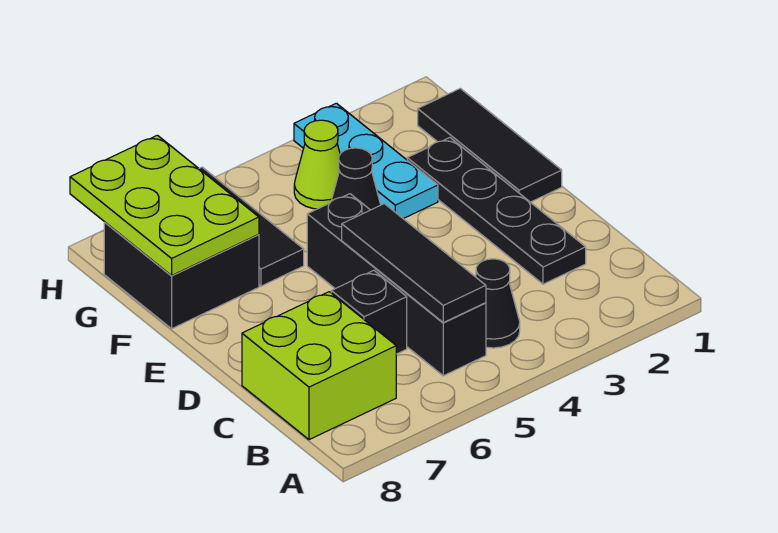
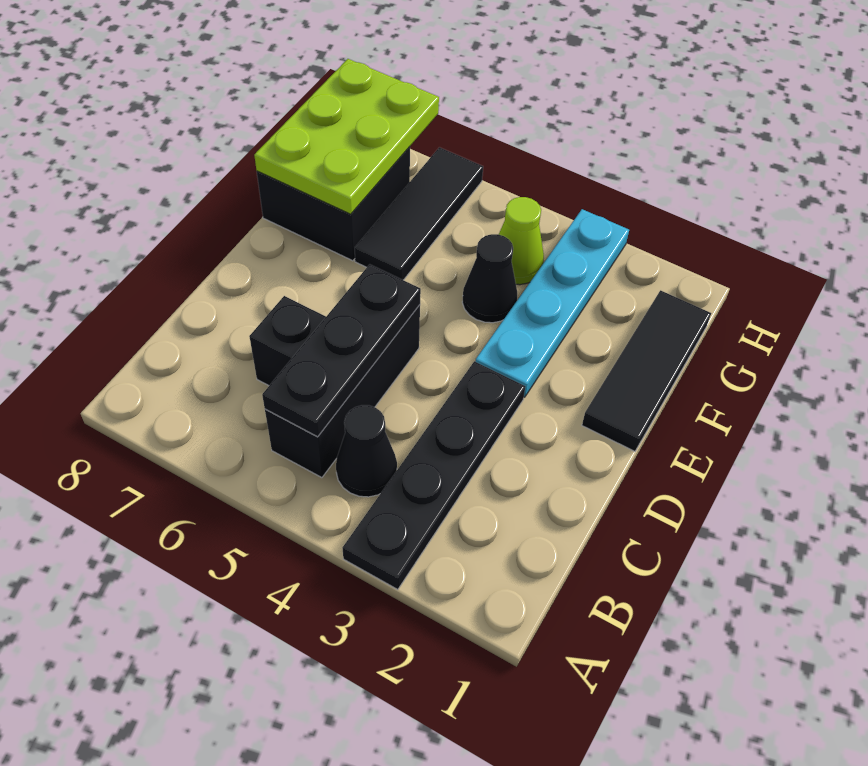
black 1x4 brick [307,194,486,376] -> black 1x3 brick [265,305,420,478]
black 1x3 tile [342,204,486,323] -> black 1x3 plate [262,264,421,437]
lime 2x2 brick [242,292,396,440] -> none
black 1x4 plate [407,138,586,284] -> black 1x4 plate moved to [343,361,525,590]
cyan 1x3 plate [294,103,438,219] -> cyan 1x4 plate [475,209,629,397]

